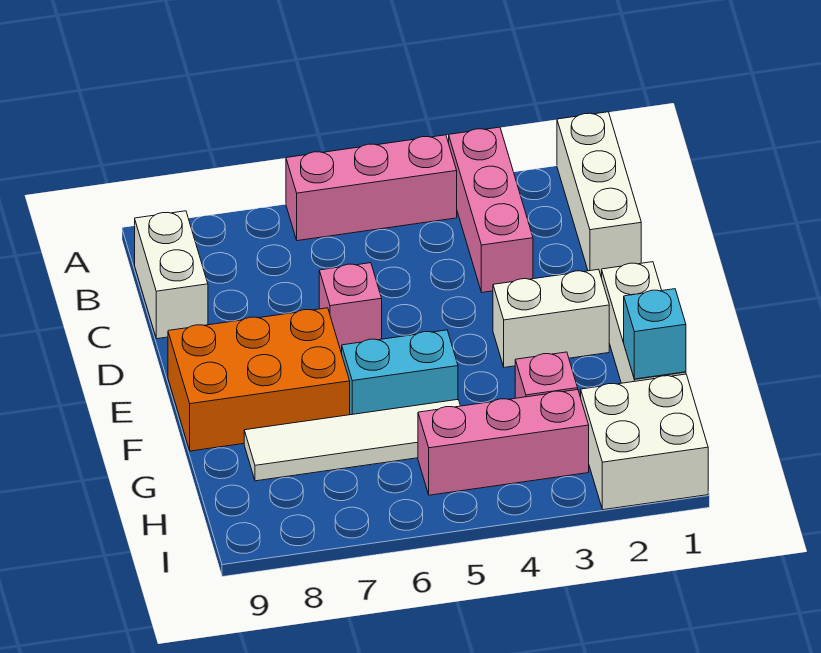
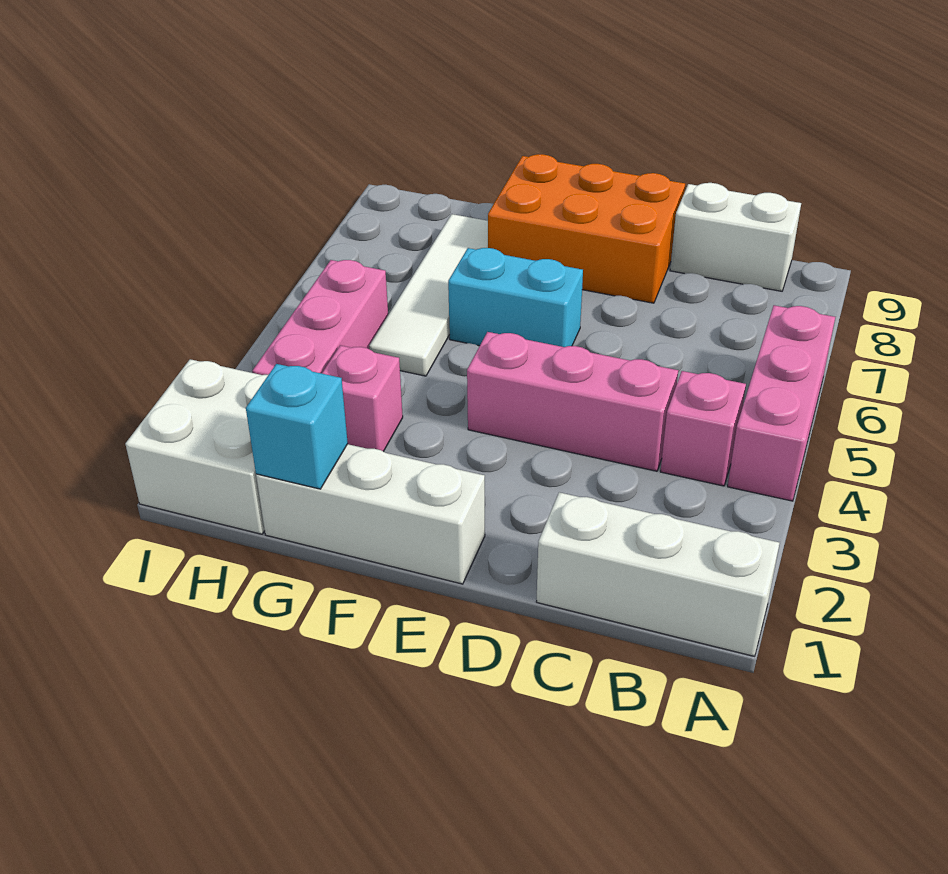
pink 1x3 brick [449,127,533,292] -> pink 1x3 brick moved to [467,332,678,471]
pink 1x1 brick [319,263,382,352] -> pink 1x1 brick moved to [660,371,746,486]
white 1x2 brick [493,269,609,367] -> none
orange 2x3 brick [168,308,350,451] -> orange 2x3 brick turned to [488,154,685,303]
cyan 1x2 brick [342,330,458,415] -> cyan 1x2 brick turned to [448,248,583,347]

